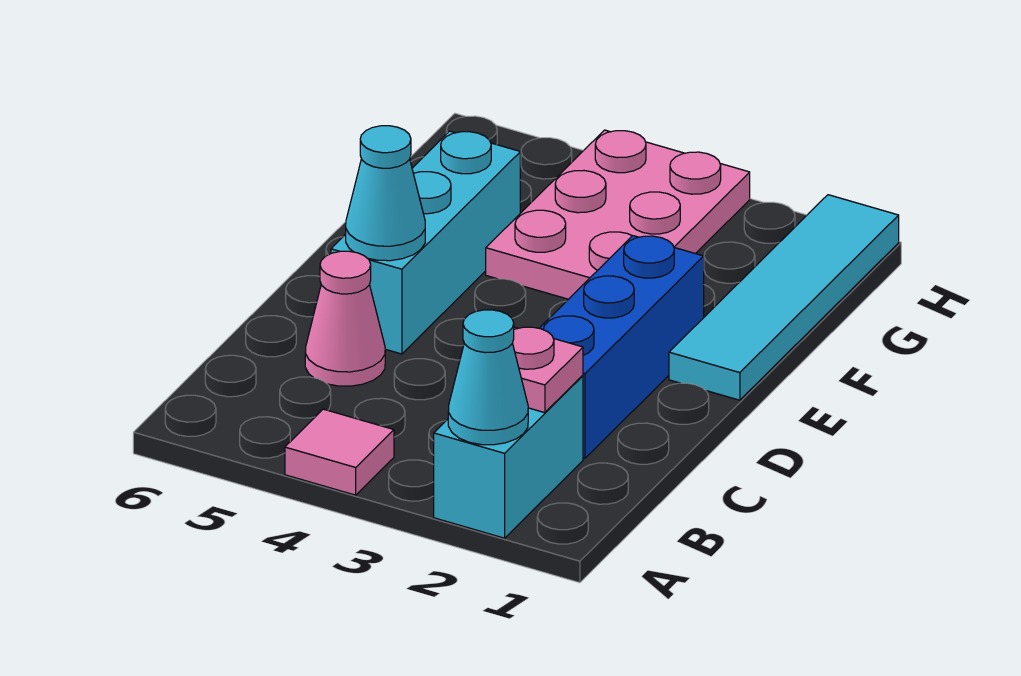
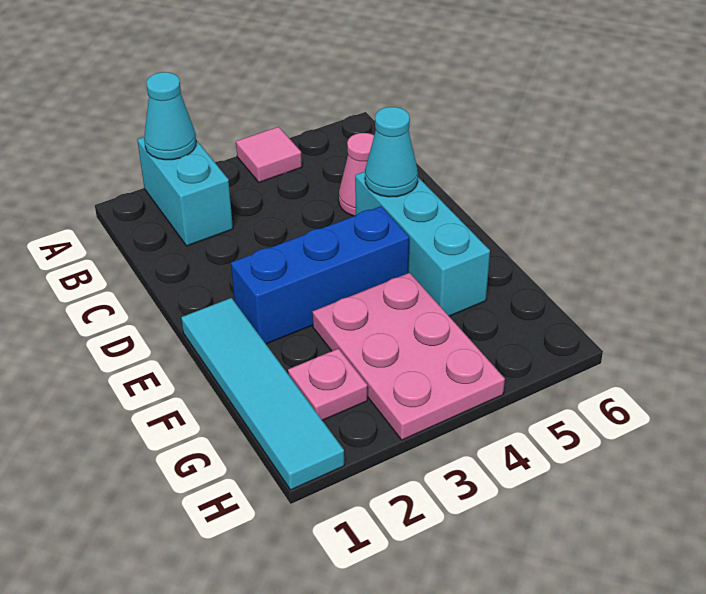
pink 1x1 plate [513,327,583,413] -> pink 1x1 plate moved to [288,349,367,420]
blue 1x3 brick [540,236,704,458] -> blue 1x3 brick turned to [231,206,409,344]

